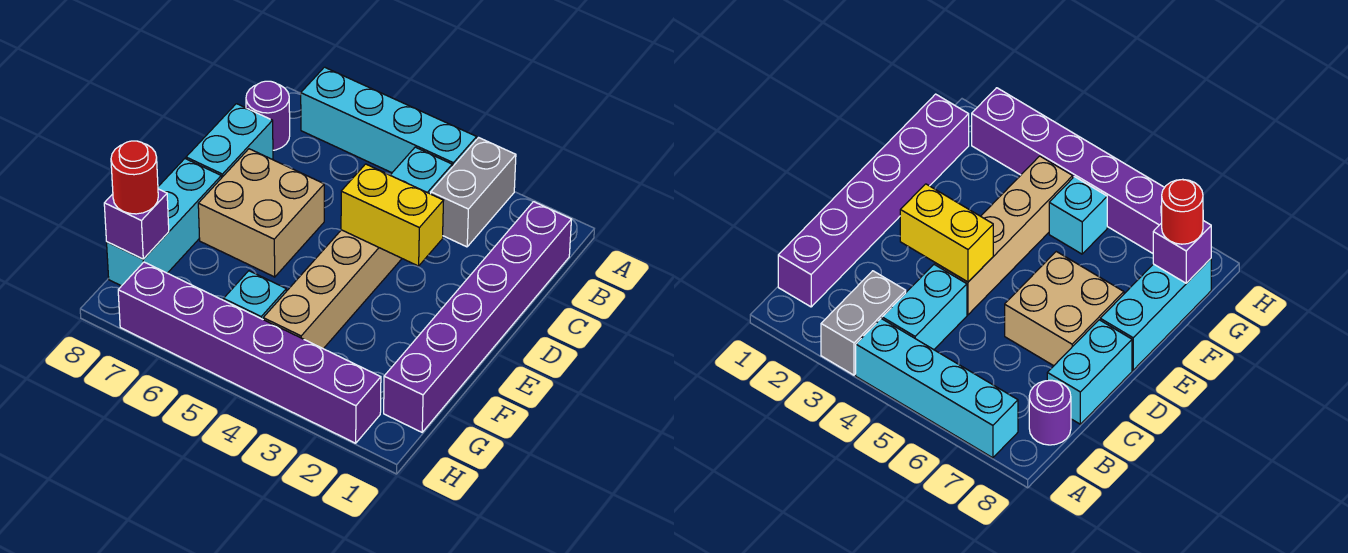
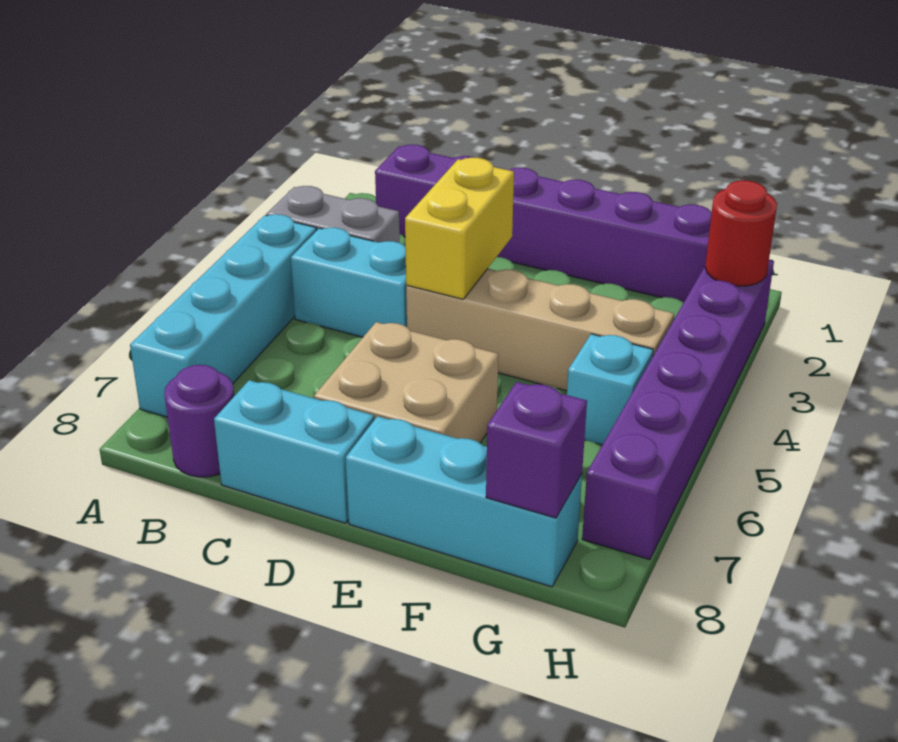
red 1x1 round brick [111,141,158,214] -> red 1x1 round brick moved to [705,180,777,286]

